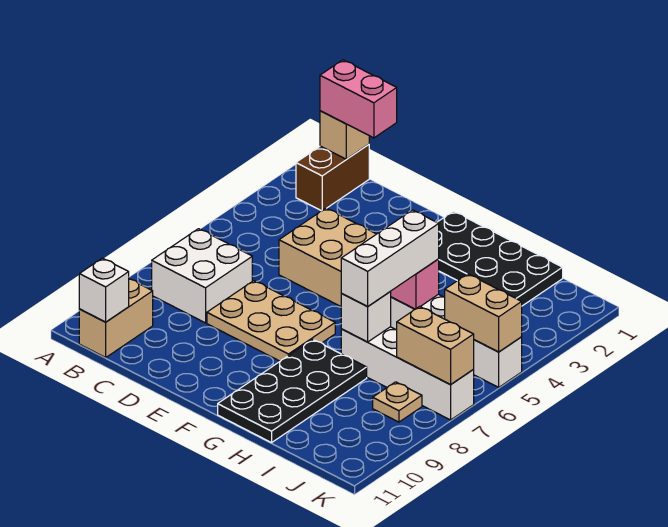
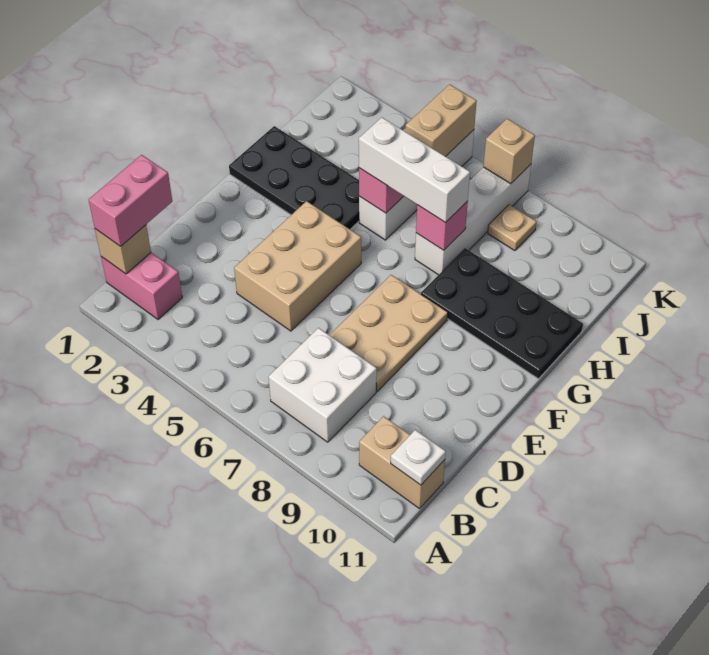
brown 1x2 brick [296,144,369,211] -> pink 1x2 brick [101,253,182,319]
white 1x1 brick [79,258,129,322] -> white 1x1 plate [391,430,446,485]
black 2x4 plate [437,211,563,306] -> black 2x4 plate turned to [229,126,359,229]
white 1x1 brick [341,292,391,342] -> pink 1x1 brick [416,201,468,250]
tan 1x2 brick [397,306,474,385] -> tan 1x1 brick [483,119,535,184]

